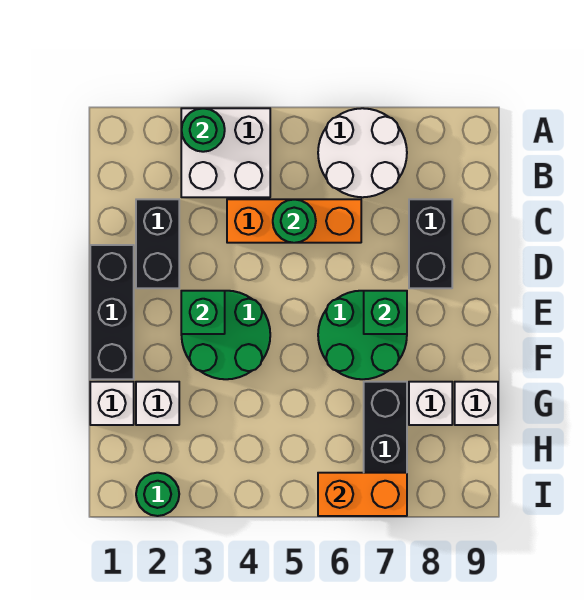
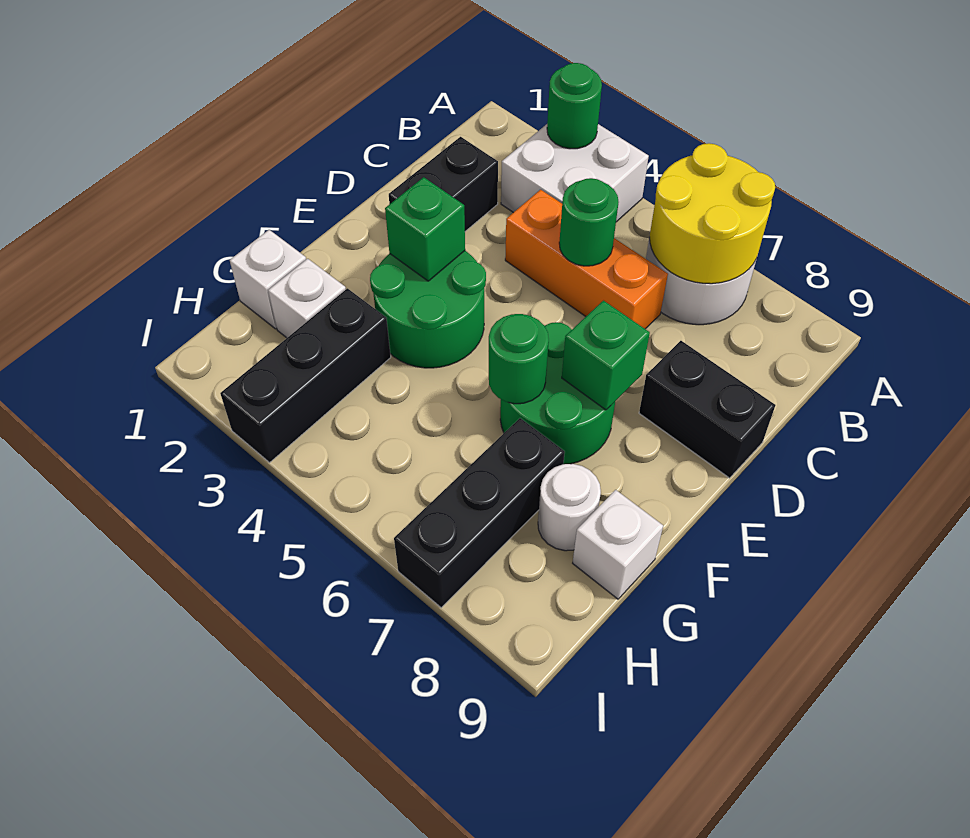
none -> yellow 2x2 round brick [650,143,775,284]
black 1x2 brick [409,199,452,288] -> black 1x2 brick turned to [639,341,775,478]
black 1x3 brick [90,245,134,379] -> black 1x3 brick moved to [220,288,391,462]
white 1x1 brick [409,382,452,425] -> white 1x1 round brick [538,464,601,551]
green 1x1 round brick [136,473,179,516] -> green 1x1 round brick moved to [489,314,549,404]
orange 1x2 brick [318,473,407,516] -> none

